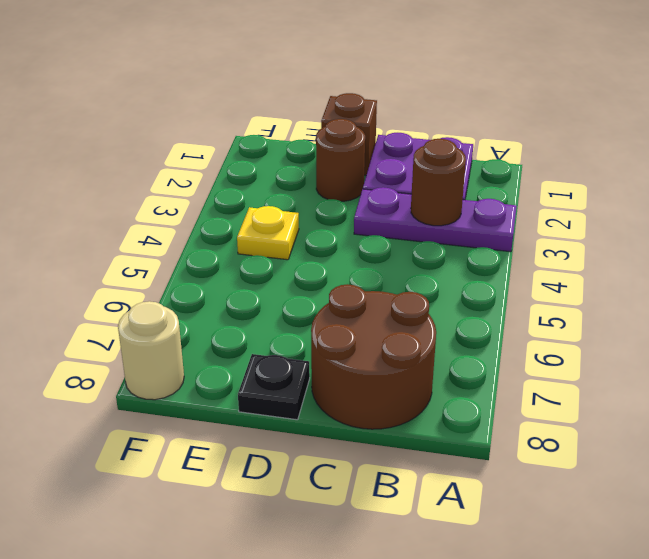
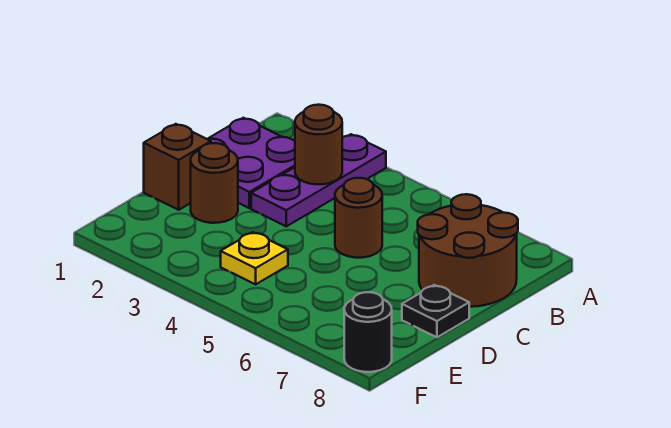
none -> brown 1x1 round brick [335,178,382,258]
tan 1x1 round brick [118,301,184,400] -> black 1x1 round brick [344,292,392,372]

